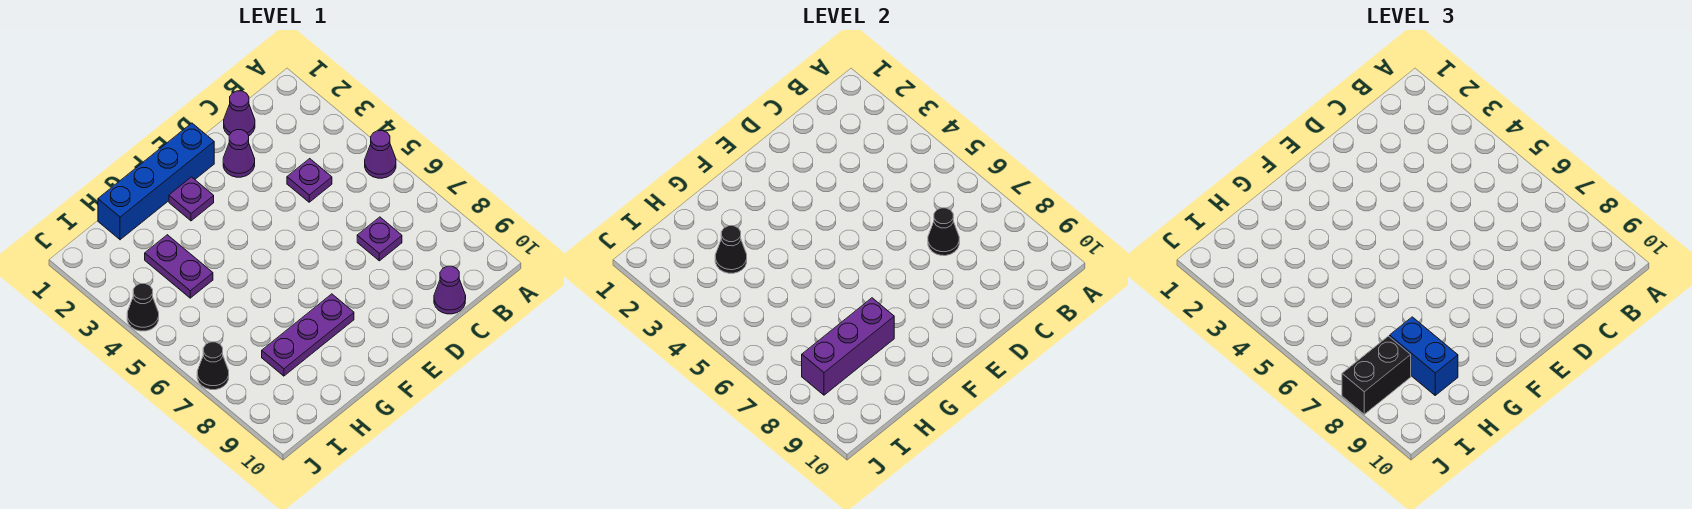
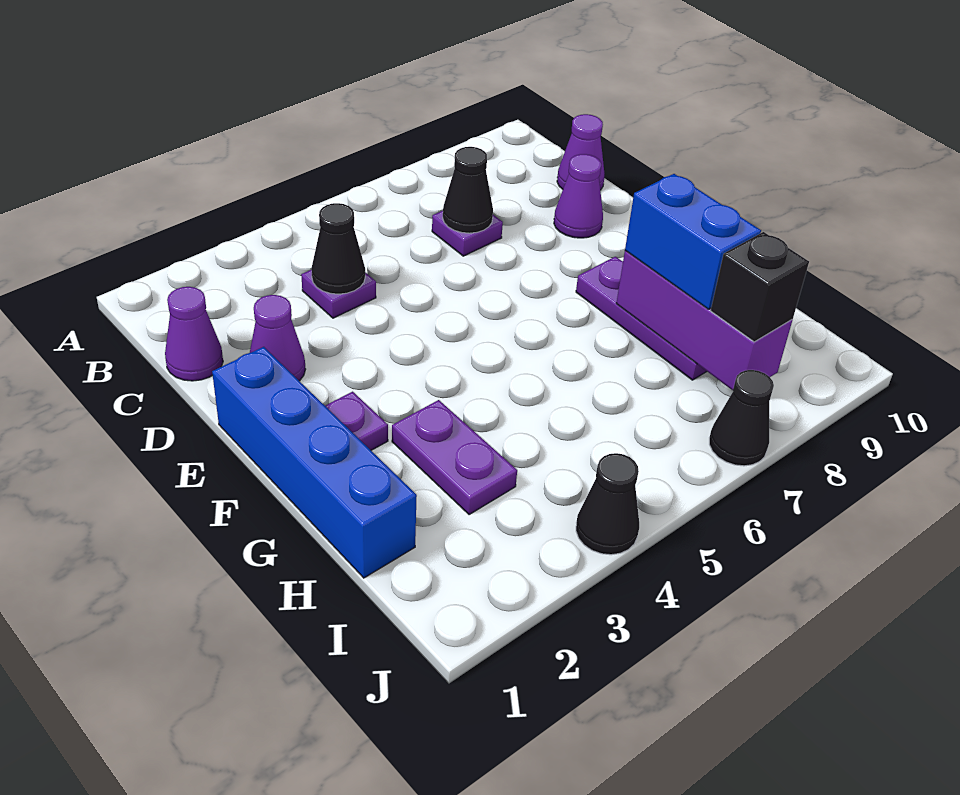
purple 1x1 cone [365,131,396,178] -> purple 1x1 cone moved to [554,154,603,238]
purple 1x2 plate [145,235,213,298] -> purple 1x2 plate turned to [392,400,517,515]
black 1x1 cone [715,226,747,273] -> black 1x1 cone moved to [311,203,365,294]
blue 1x2 brick [1390,317,1458,395] -> blue 1x2 brick turned to [625,174,761,309]
black 1x2 brick [1342,336,1411,414] -> black 1x1 brick [711,232,809,342]

